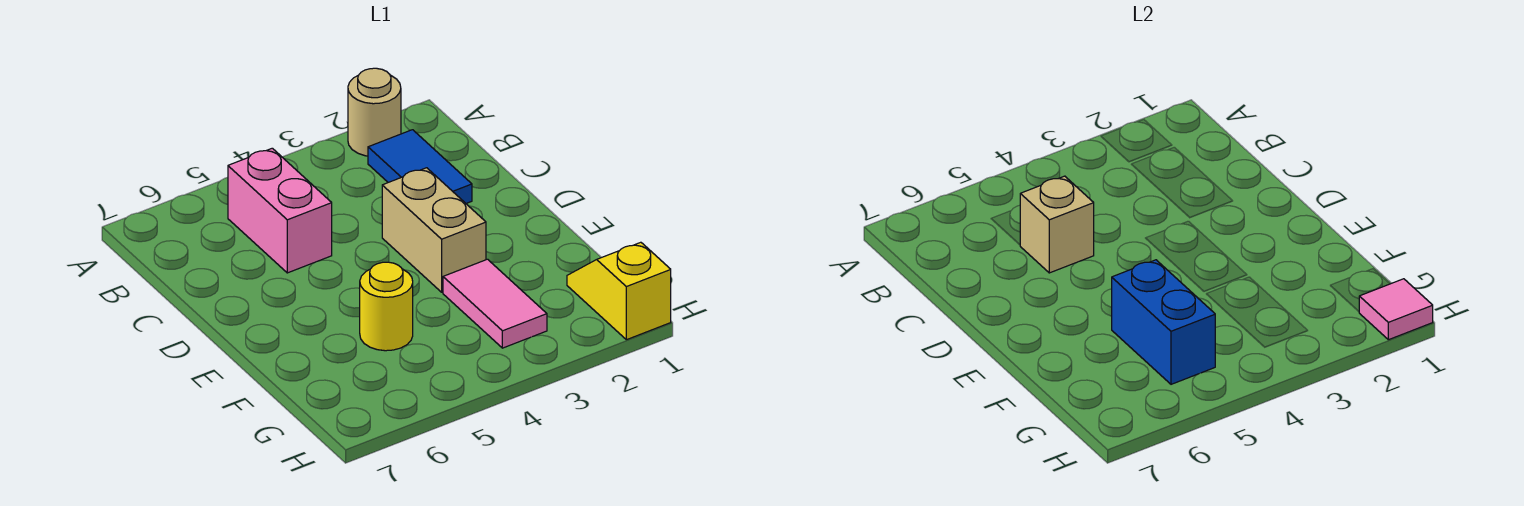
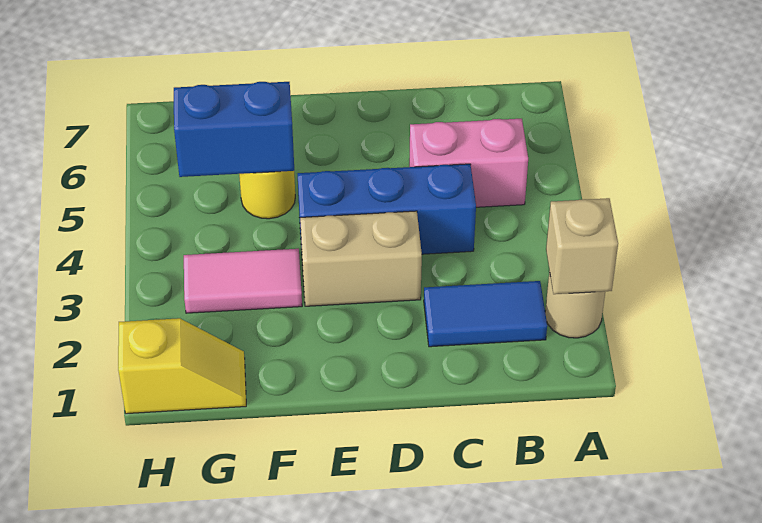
none -> blue 1x3 brick [298,164,476,254]
tan 1x1 brick [1020,176,1094,273] -> tan 1x1 brick moved to [546,198,618,294]
pink 1x1 tile [1359,279,1433,340] -> none

